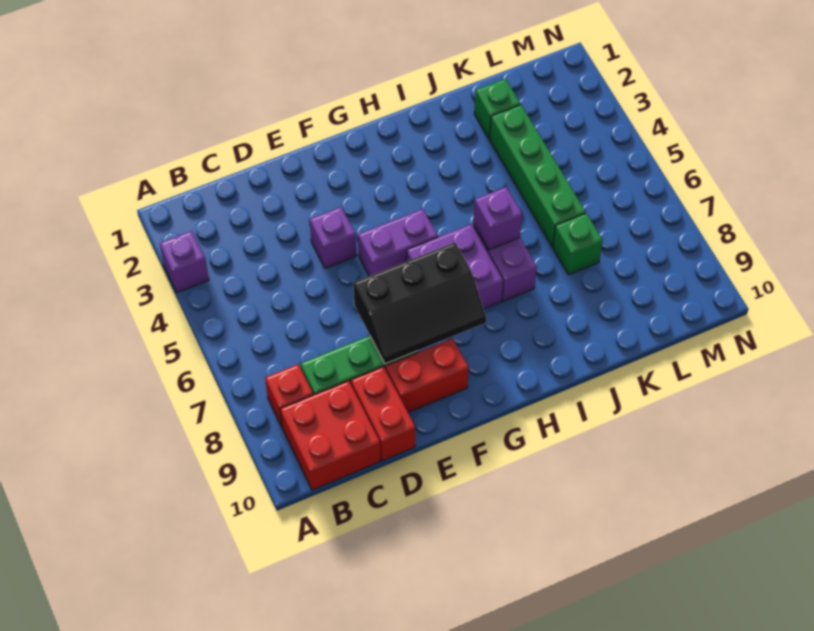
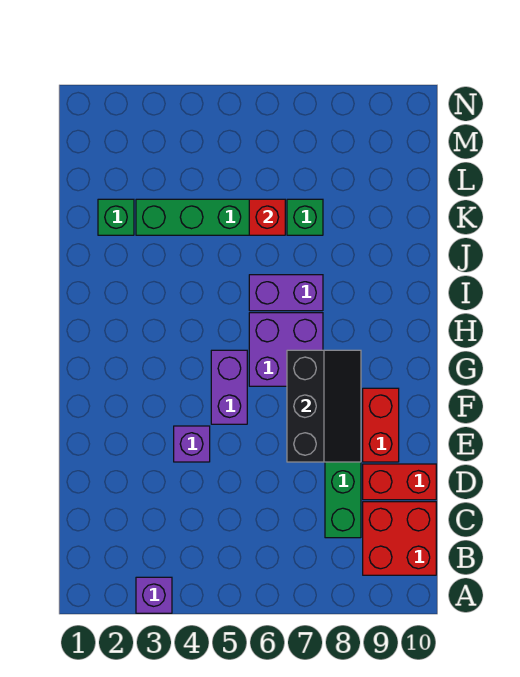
red 1x1 brick [265,364,313,427] -> red 1x1 brick moved to [249,199,285,235]
purple 1x1 brick [473,187,522,250] -> none

